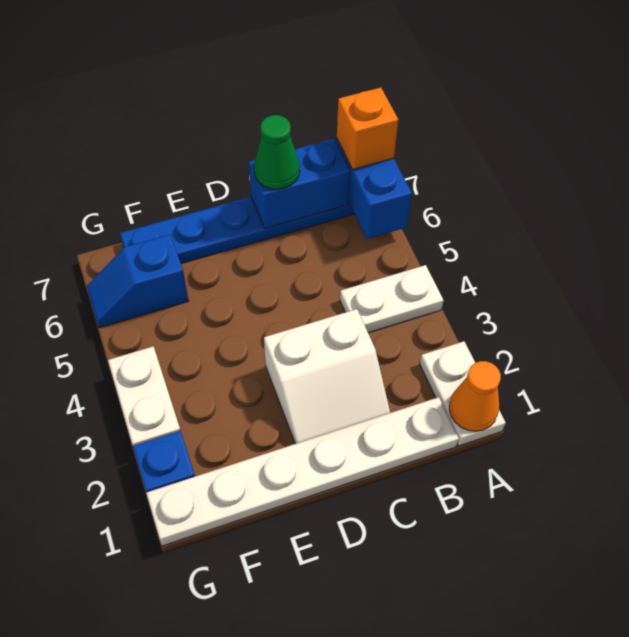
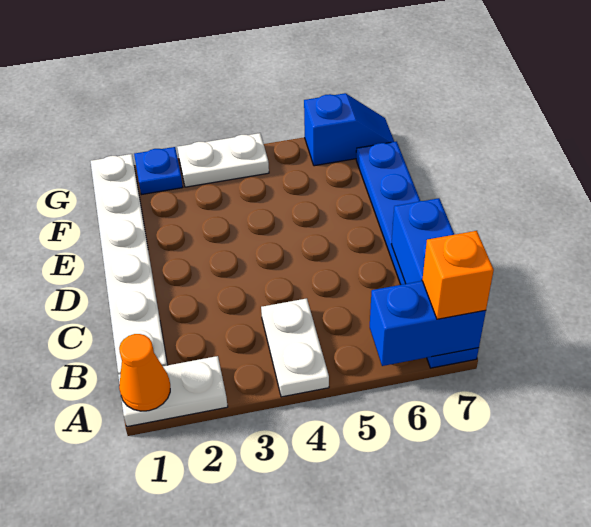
white 2x2 slope [264,309,390,444] -> none
green 1x1 cone [254,115,300,189] -> none
blue 1x2 slope [87,235,189,328] -> blue 1x2 slope turned to [304,93,394,166]

